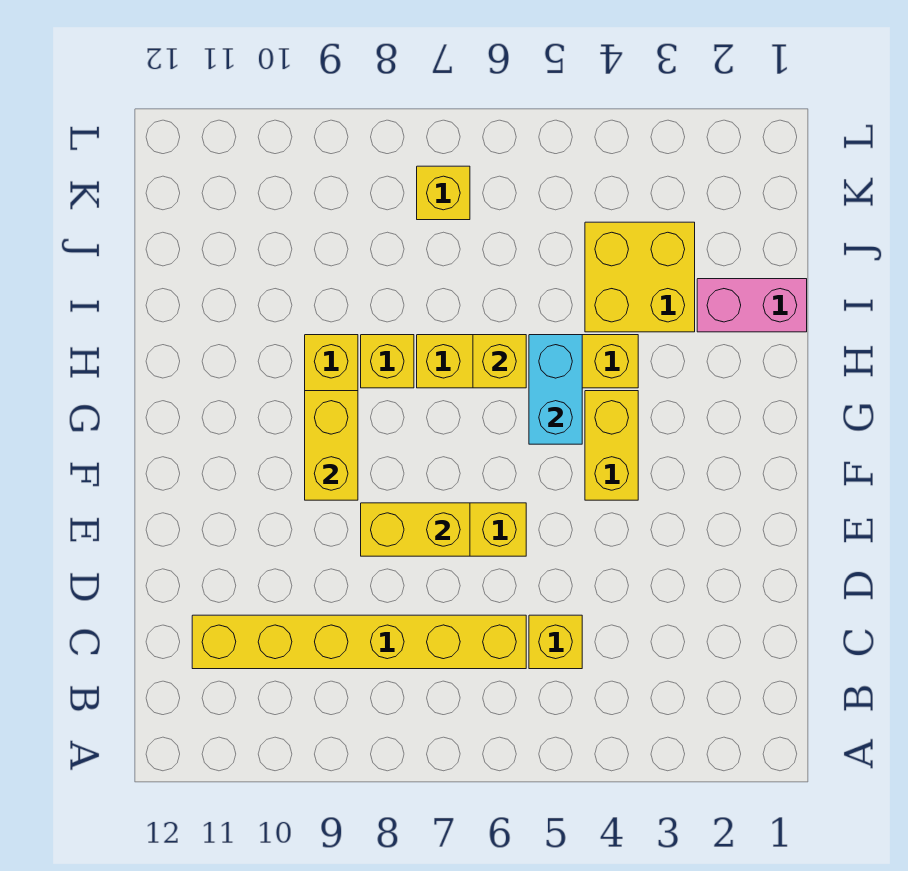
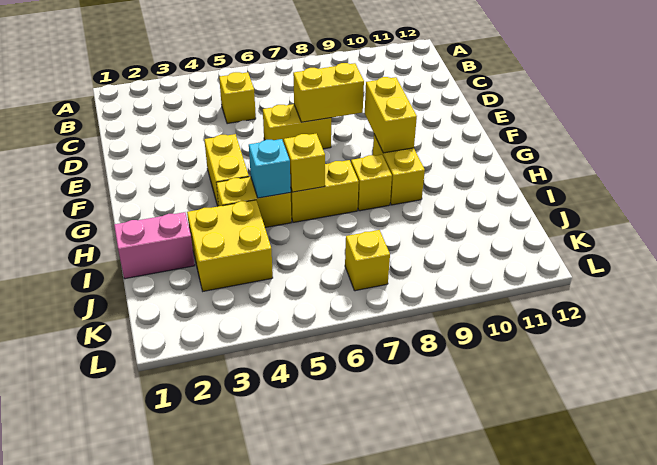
yellow 1x6 brick [192,615,526,669] -> none
cyan 1x2 brick [529,335,582,444] -> cyan 1x1 brick [249,139,291,198]

